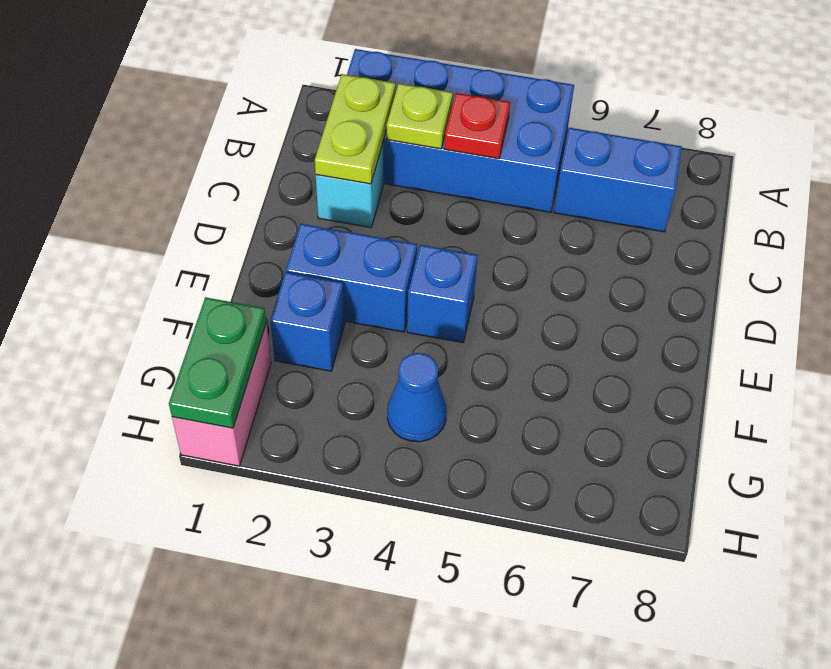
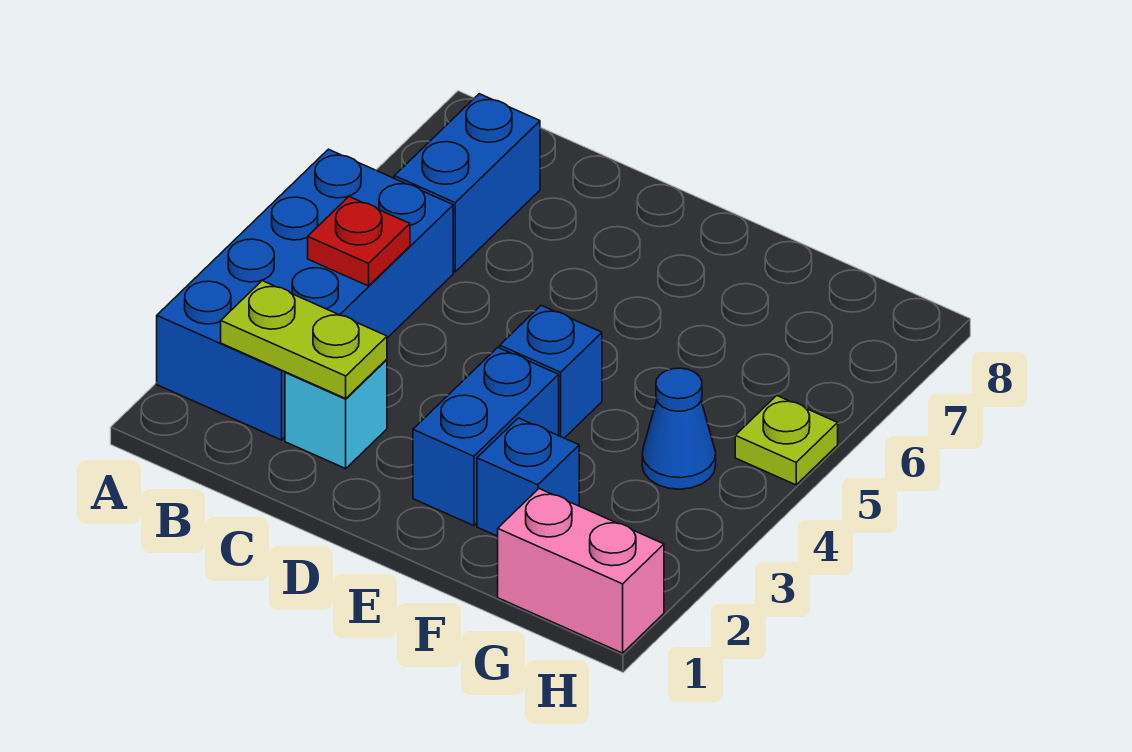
lime 1x1 plate [387,84,453,149] -> lime 1x1 plate moved to [735,395,838,485]
green 1x2 plate [169,297,266,428] -> none

